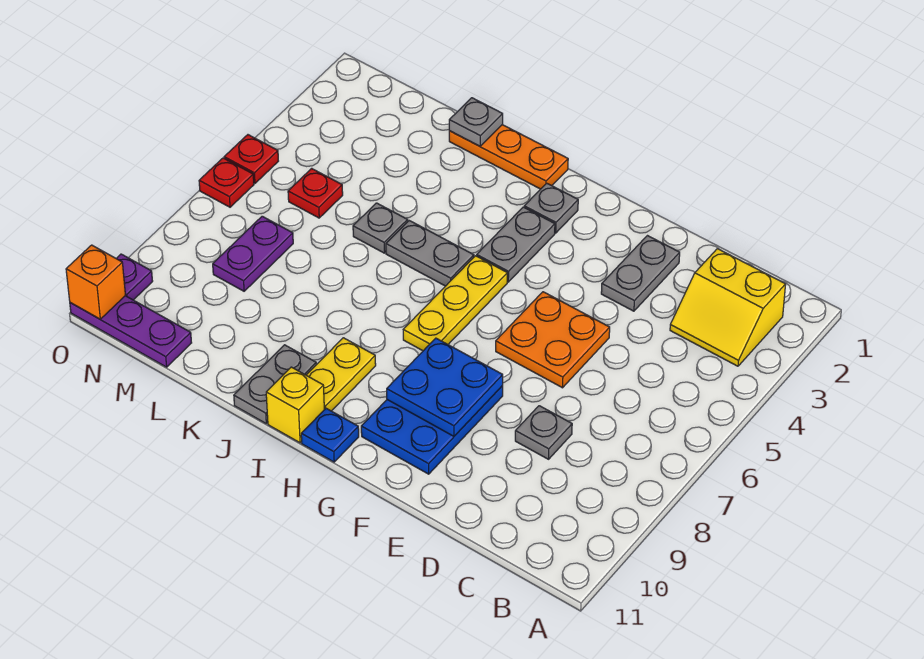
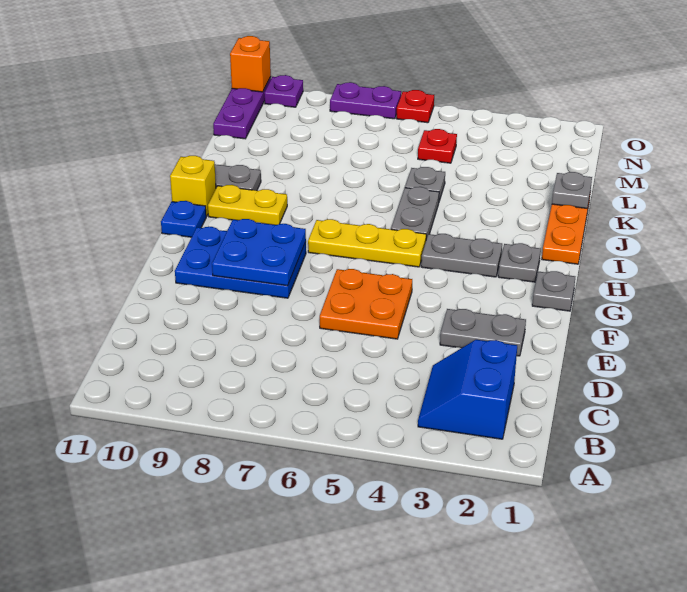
yellow 2x2 slope [670,249,786,366] -> blue 2x2 slope [418,340,517,439]
grey 1x1 plate [515,406,572,459] -> grey 1x1 plate moved to [532,271,575,311]
purple 1x2 plate [213,216,293,291] -> purple 1x2 plate moved to [330,82,401,119]
red 1x1 plate [224,135,278,183] -> none

